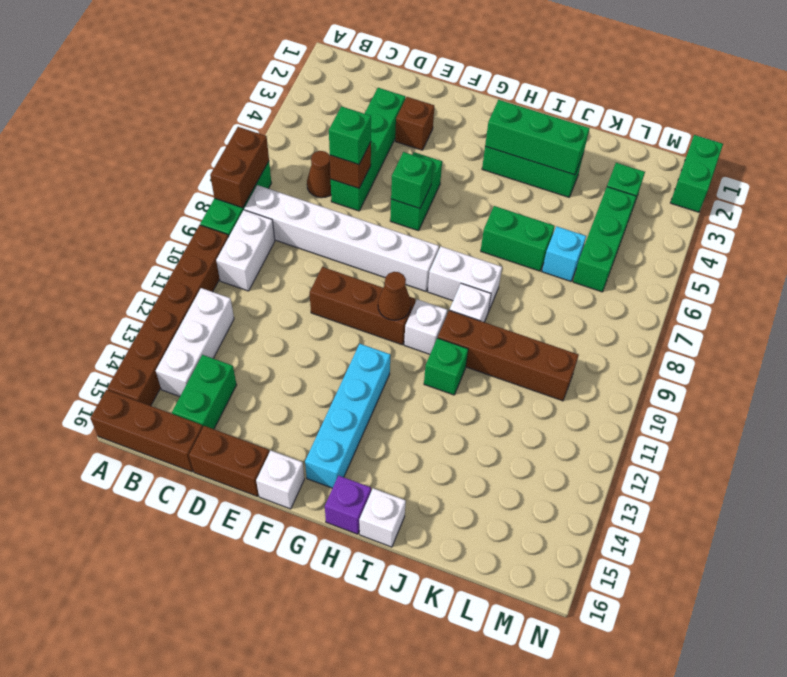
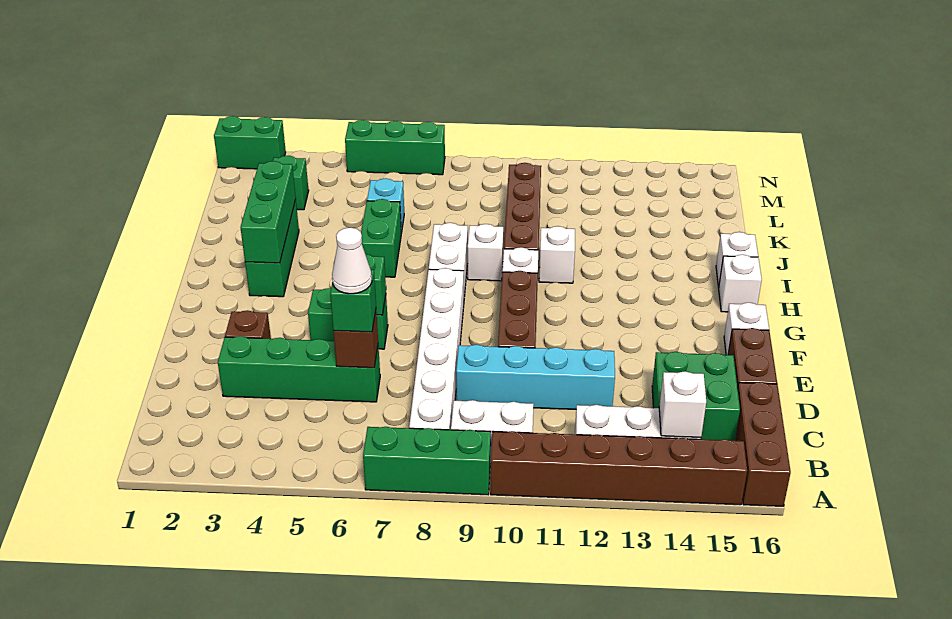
brown 1x2 brick [210,127,269,208] -> none
none -> white 1x1 brick [659,371,706,438]
brown 1x1 cone [307,151,331,198] -> none
green 1x2 brick [172,355,236,429] -> green 2x2 brick [652,352,740,441]
none -> white 1x1 cone [332,228,372,294]
brown 1x1 cone [378,272,411,320] -> none
cyan 1x4 brick [305,344,390,488] -> cyan 1x4 brick moved to [456,345,615,409]
purple 1x1 brick [325,476,371,534] -> white 1x1 brick [719,255,762,312]
green 1x1 brick [424,338,468,395] -> white 1x1 brick [539,226,575,283]
green 1x3 brick [573,187,636,292] -> green 1x3 brick moved to [345,120,445,175]

